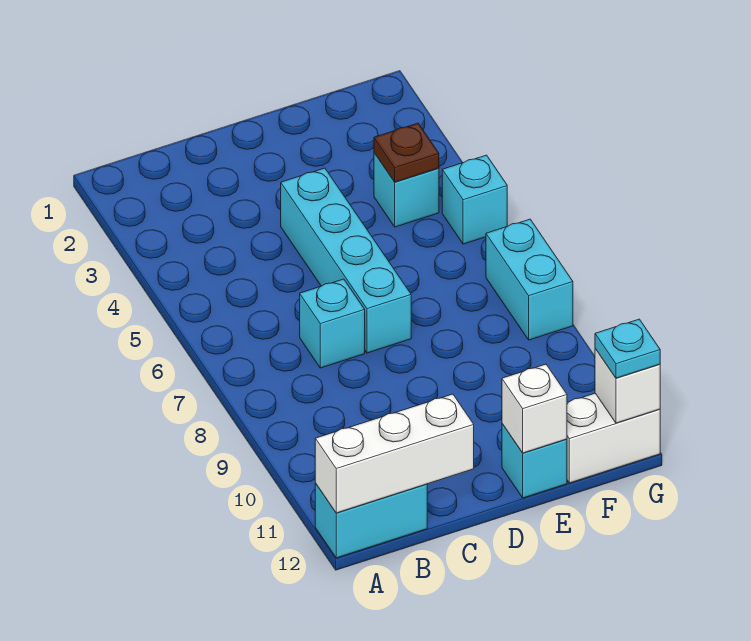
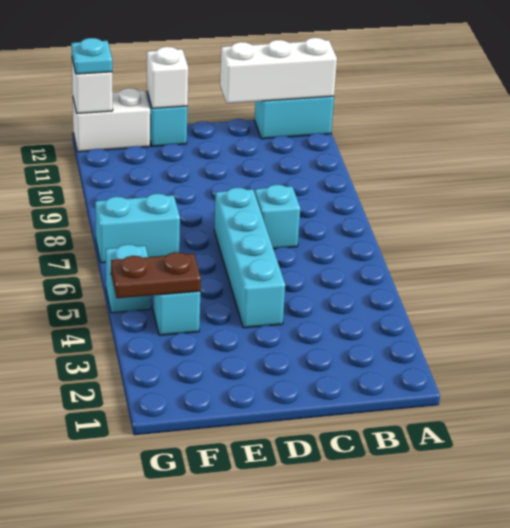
brown 1x1 plate [374,123,439,182] -> brown 1x2 plate [111,252,201,298]
cyan 1x2 brick [486,219,573,340] -> cyan 1x2 brick turned to [95,194,180,263]

